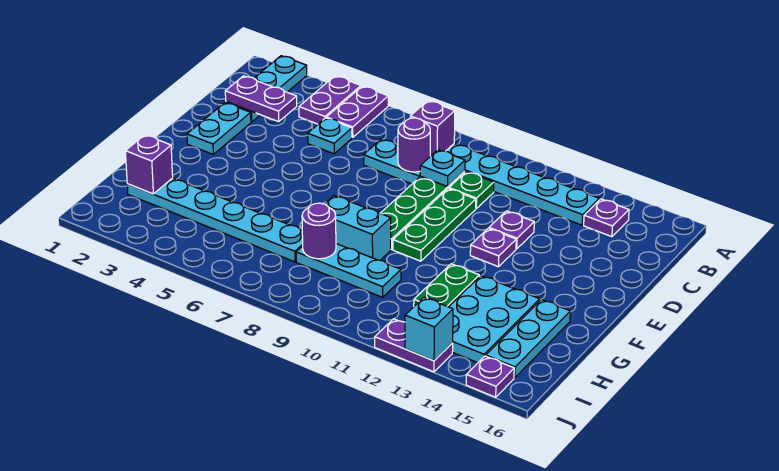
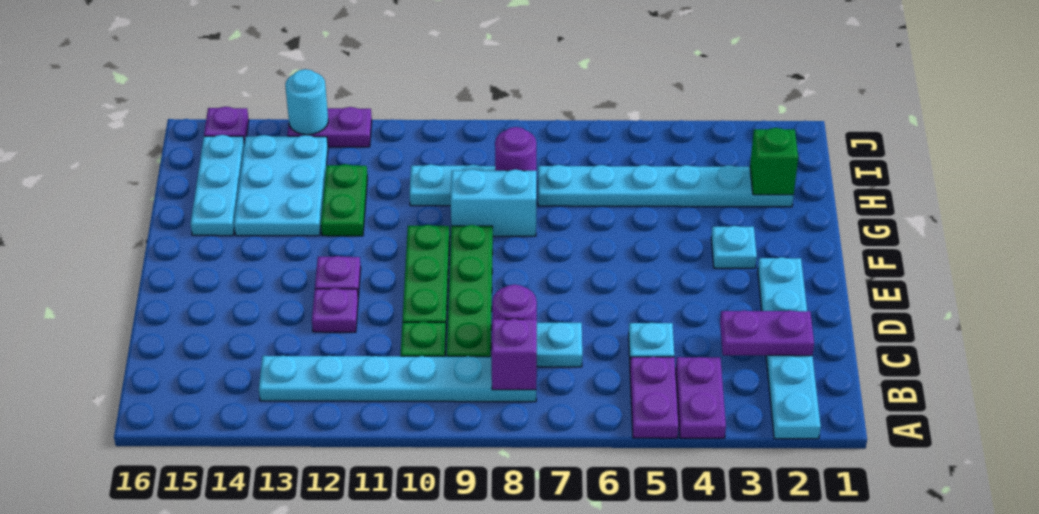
purple 1x1 plate [584,199,629,237] -> none
cyan 1x1 plate [420,150,465,187] -> cyan 1x1 plate moved to [711,226,757,268]
purple 1x1 brick [125,135,173,194] -> green 1x1 brick [750,128,798,195]
cyan 1x1 brick [405,297,453,361] -> cyan 1x1 round brick [285,69,328,135]

